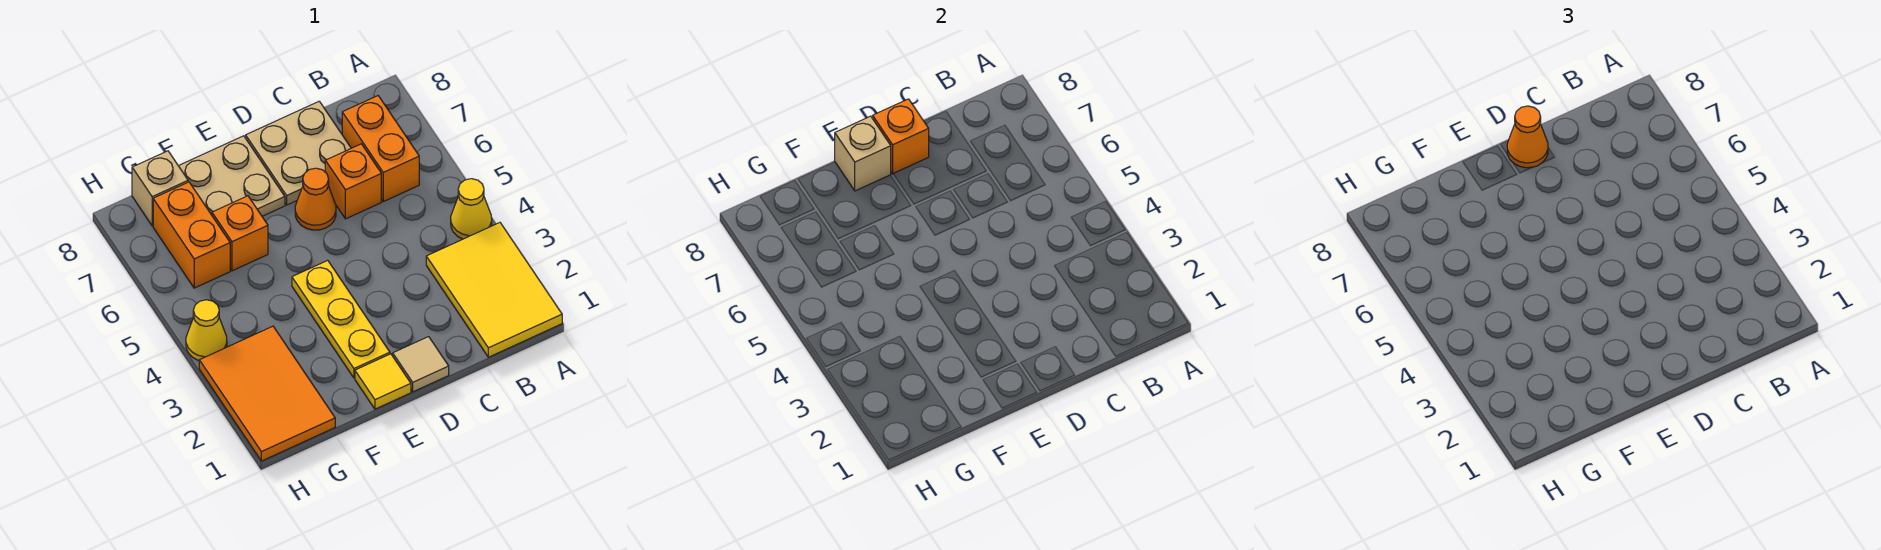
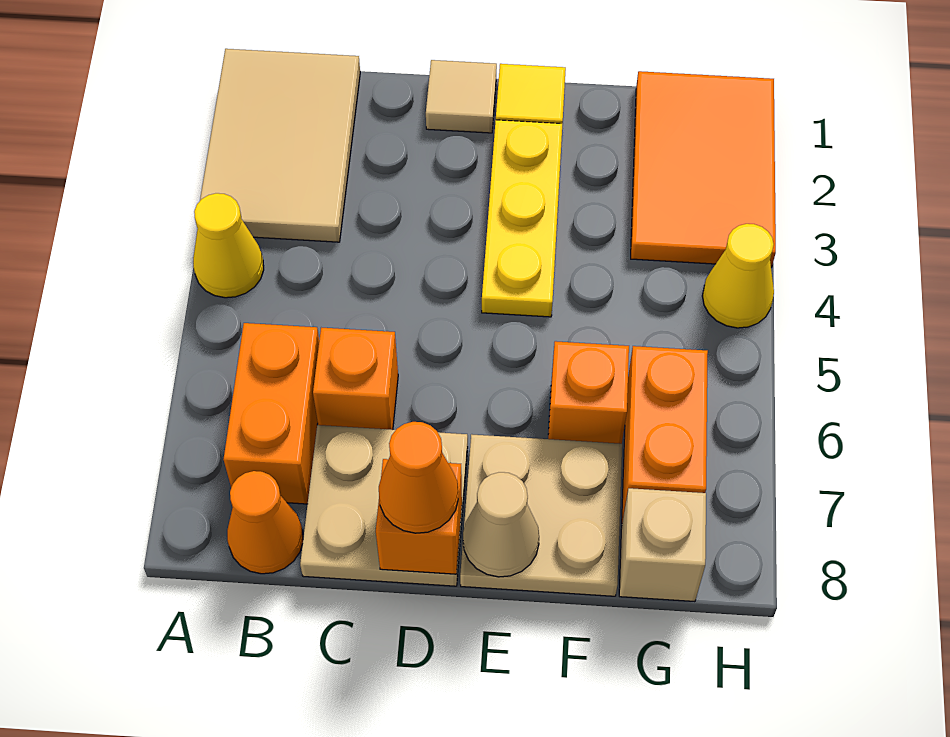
yellow 2x3 tile [426,223,562,357] -> tan 2x3 tile [200,49,360,242]
orange 1x1 cone [295,168,336,230] -> orange 1x1 cone moved to [227,471,303,574]
tan 1x1 brick [835,116,891,191] -> tan 1x1 cone [463,472,539,577]

